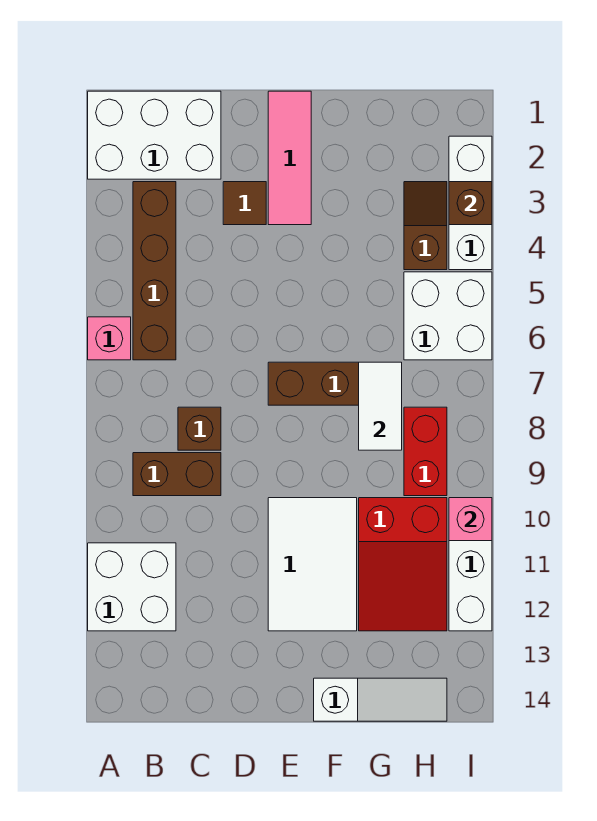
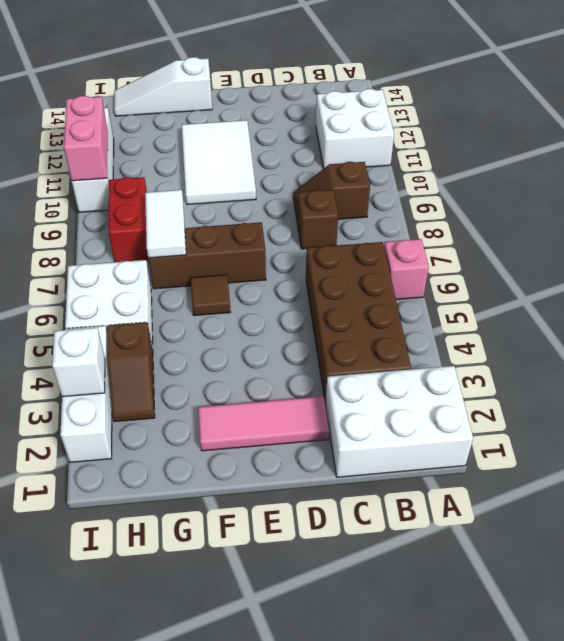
brown 1x4 brick [133,182,176,360] -> brown 2x4 brick [306,242,411,403]
brown 1x2 brick [133,453,221,496] -> brown 1x2 slope [293,162,370,219]
brown 1x1 tile [223,182,266,225] -> brown 1x1 tile moved to [191,275,230,316]
pink 1x3 tile [268,91,311,225] -> pink 1x3 tile turned to [198,396,329,451]
red 2x3 slope [359,498,447,631] -> none
brown 1x1 brick [449,182,492,225] -> white 1x1 brick [52,328,105,397]
pink 1x1 brick [449,498,492,541] -> pink 1x2 brick [64,96,108,181]

